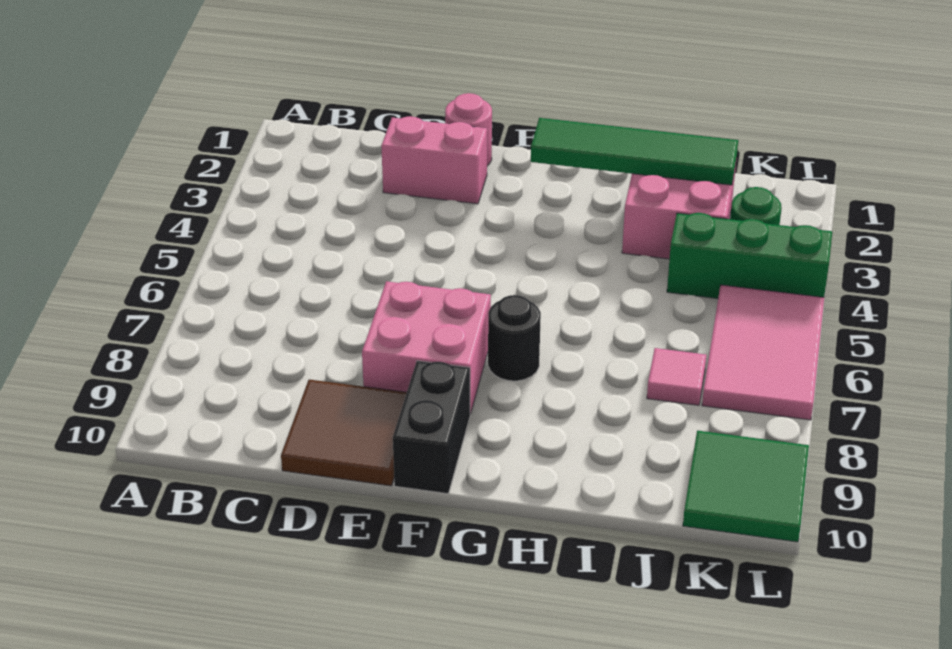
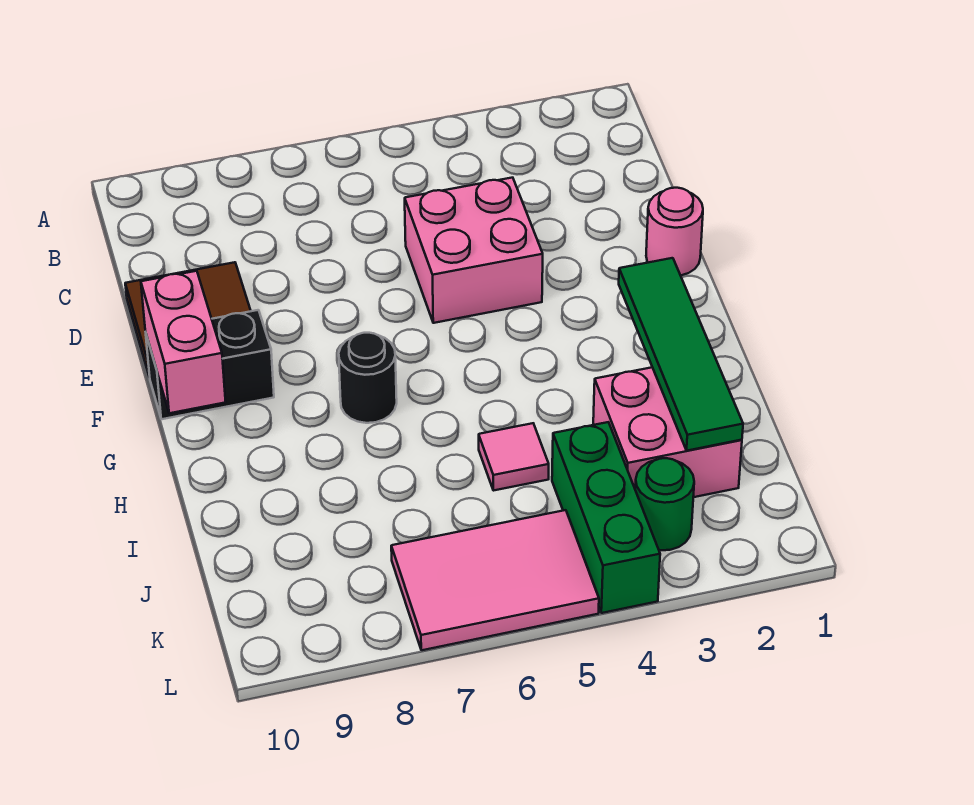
pink 1x2 brick [381,116,487,204] -> pink 1x2 brick moved to [141,271,226,413]
pink 2x2 brick [362,281,491,414] -> pink 2x2 brick moved to [405,178,543,323]
pink 1x1 tile [647,348,706,405] -> pink 1x1 tile moved to [479,423,549,491]
green 2x2 tile [683,431,809,542] -> none

